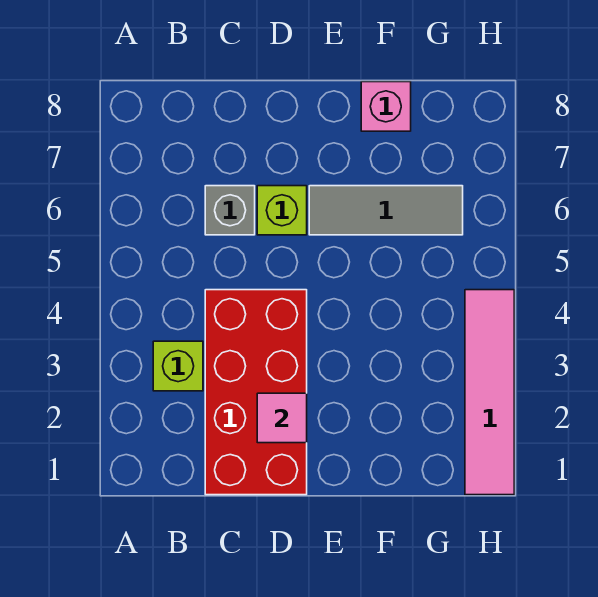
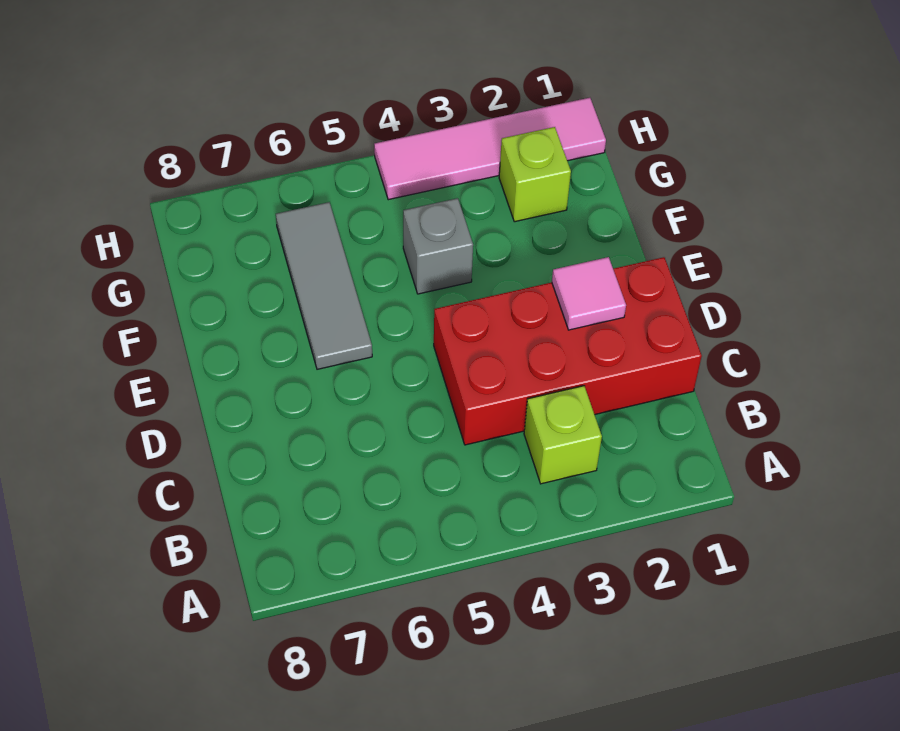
grey 1x1 brick [205,186,255,235] -> grey 1x1 brick moved to [403,198,473,294]
lime 1x1 brick [257,186,307,235] -> lime 1x1 brick moved to [499,127,571,222]
pink 1x1 brick [361,82,411,131] -> none

